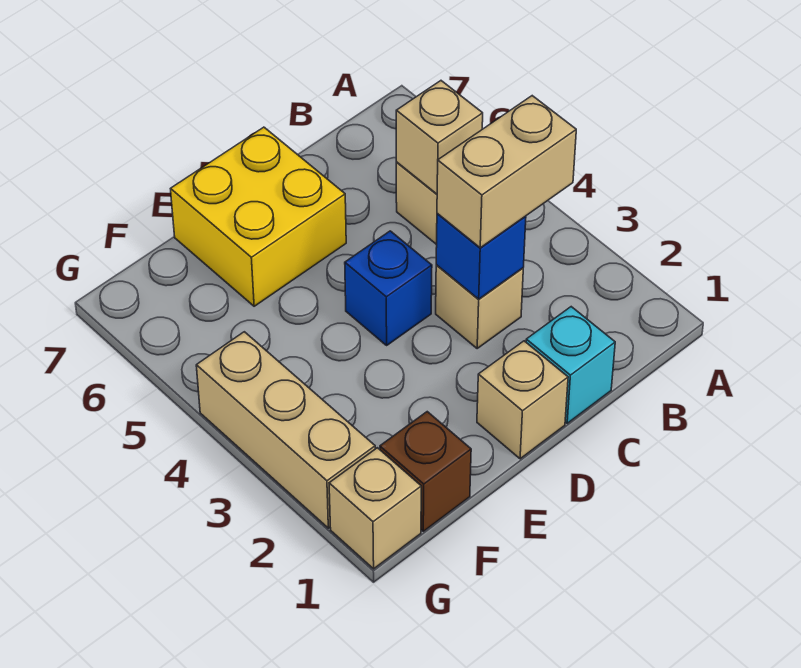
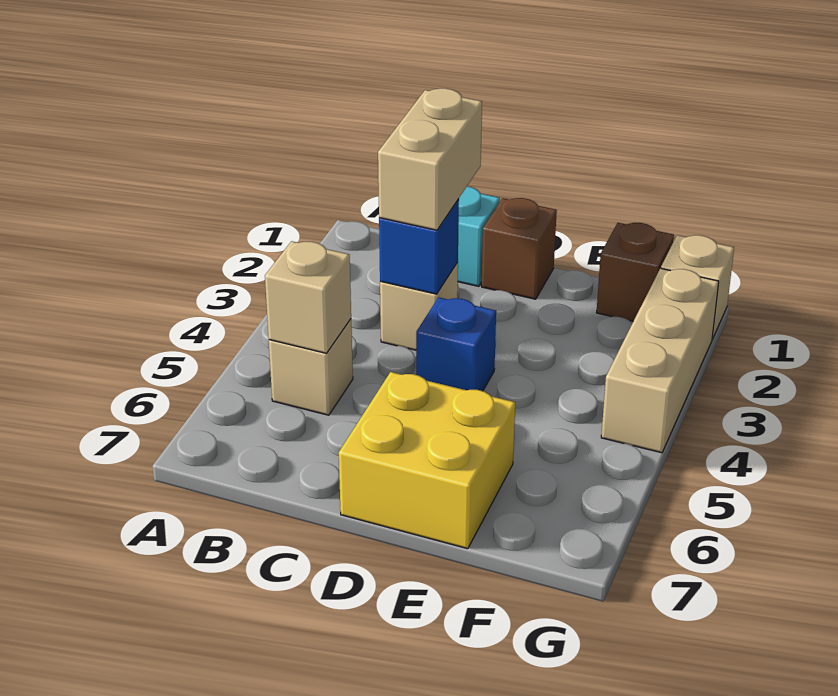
tan 1x2 brick [437,96,576,248] -> tan 1x2 brick turned to [378,88,482,230]
tan 1x1 brick [477,341,568,459] -> brown 1x1 brick [482,198,557,299]

